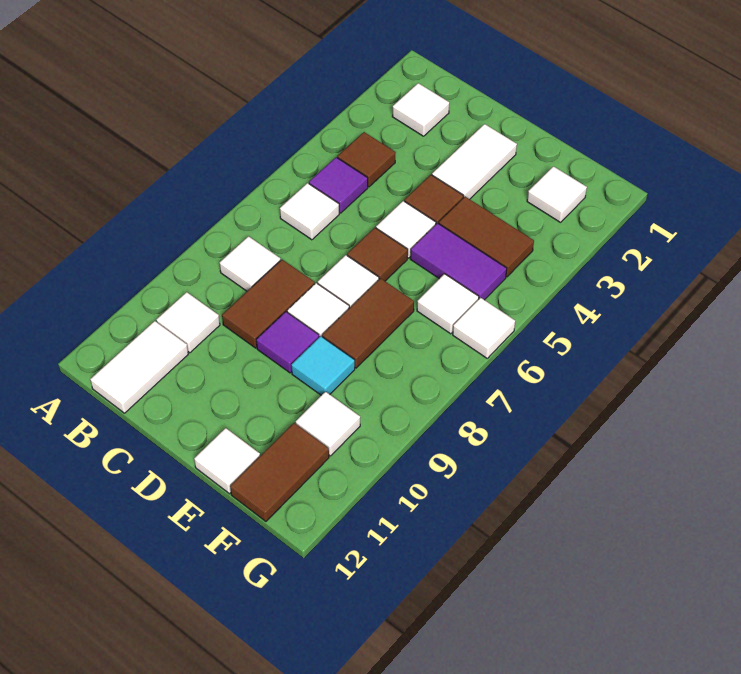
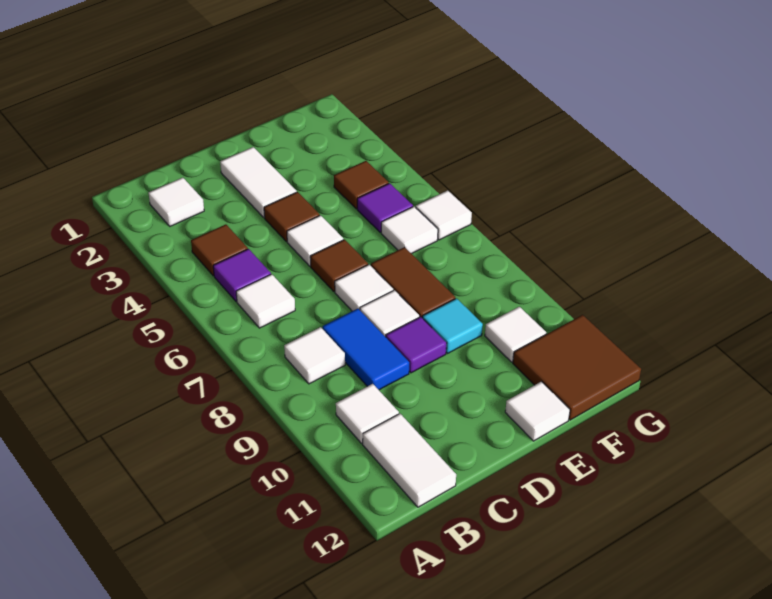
brown 1x2 tile [222,260,315,348] -> blue 1x2 tile [323,309,409,390]
brown 1x2 tile [439,197,534,277] -> brown 1x1 tile [334,161,389,209]
purple 1x2 tile [410,223,507,300] -> purple 1x1 tile [357,183,413,232]
white 1x1 tile [527,166,587,222] -> none
brown 1x2 tile [230,423,329,521] -> brown 2x2 tile [513,315,641,420]

